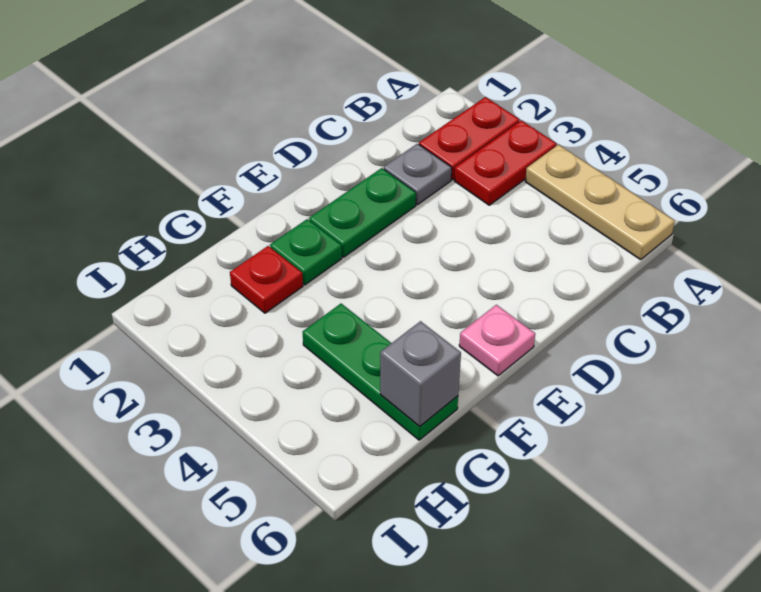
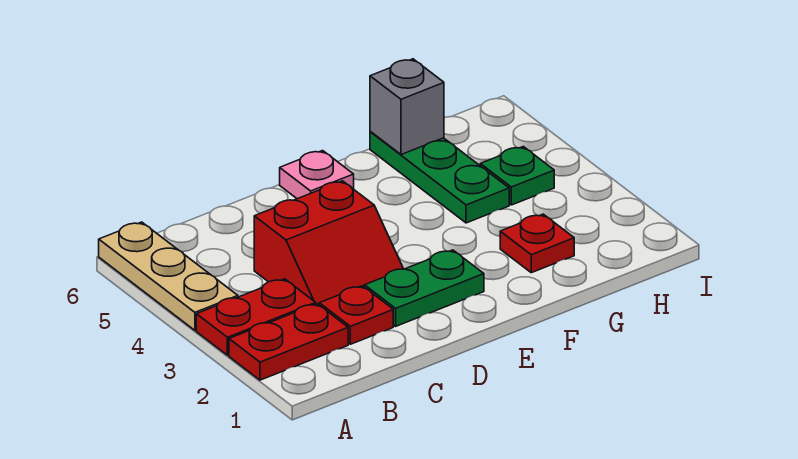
grey 1x1 plate [384,144,452,205] -> red 1x1 plate [319,286,393,344]
none -> red 2x2 slope [254,181,403,305]
green 1x1 plate [270,219,342,285] -> green 1x1 plate moved to [480,147,554,205]

